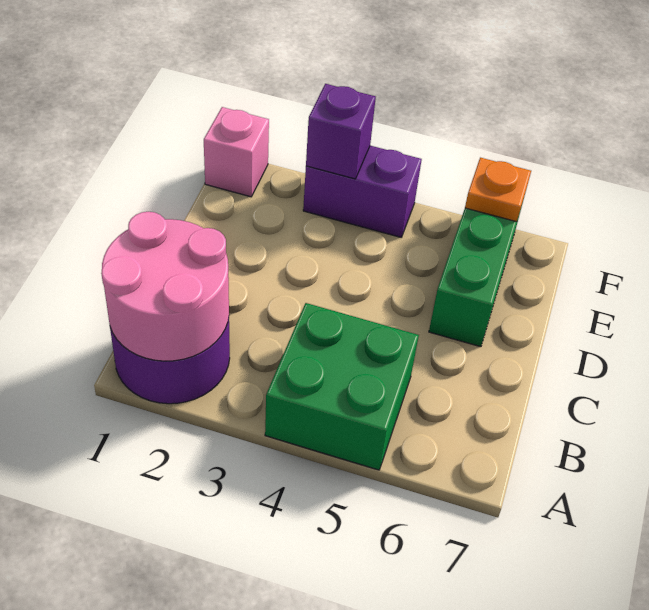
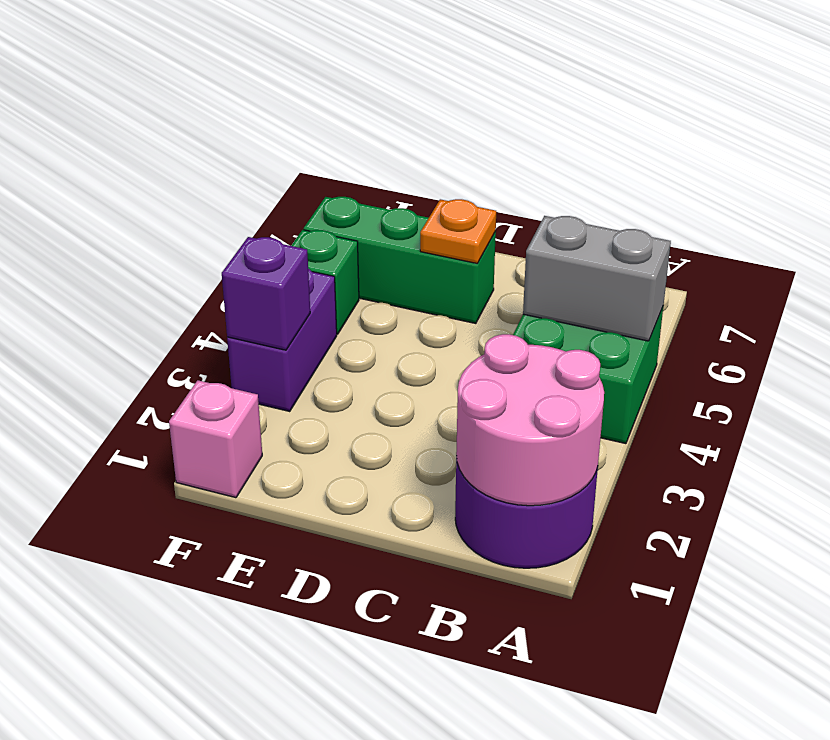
none -> grey 1x2 brick [523,216,671,341]
none -> green 1x1 brick [291,230,359,334]
orange 1x1 plate [465,158,531,222] -> orange 1x1 plate moved to [420,199,496,264]

